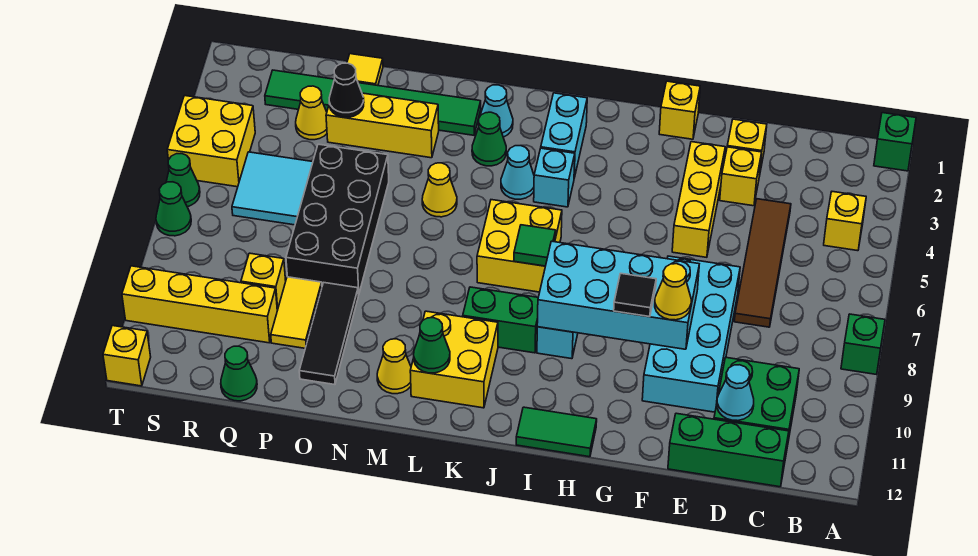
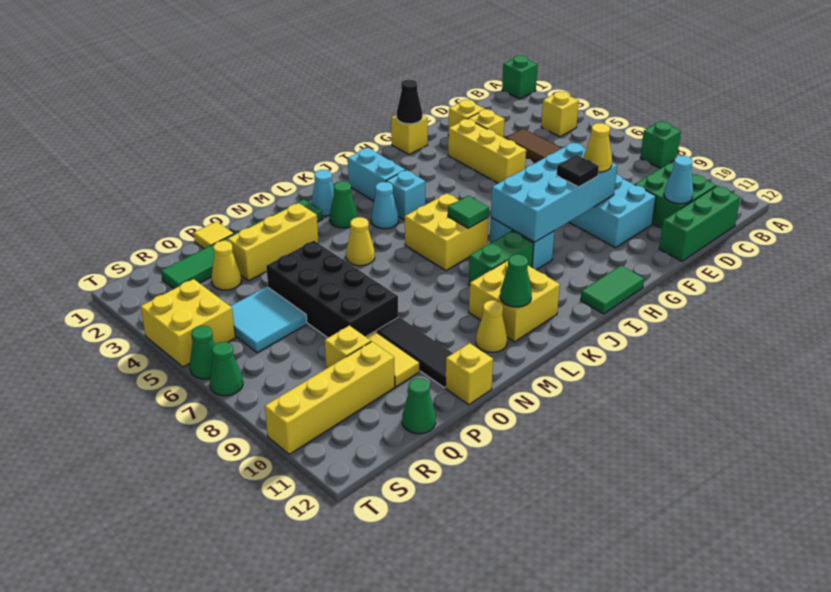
black 1x1 cone [329,63,364,117] -> black 1x1 cone moved to [397,80,422,124]
yellow 1x1 brick [103,326,151,386] -> yellow 1x1 brick moved to [446,343,493,405]

